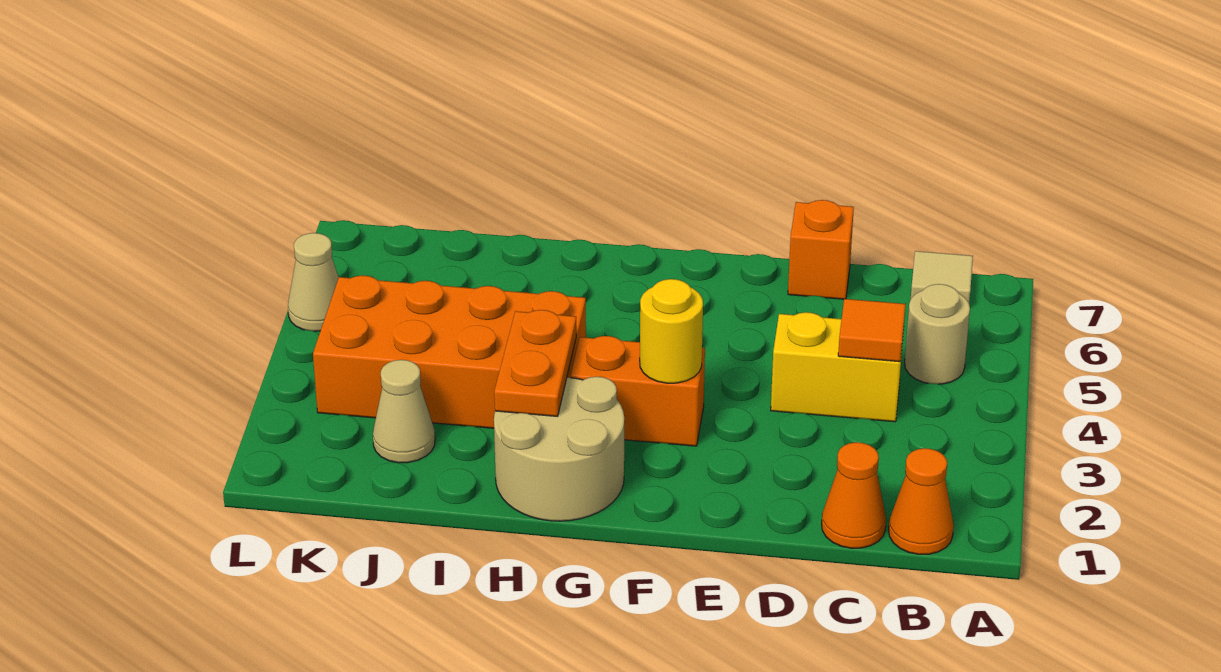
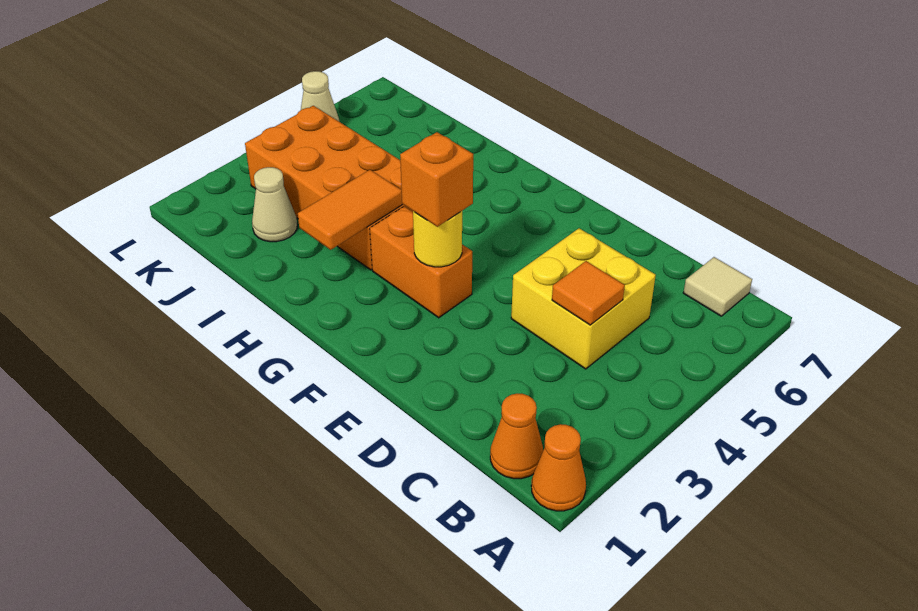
tan 1x1 round brick [905,284,970,384] -> none
orange 1x1 cone [822,442,886,548] -> orange 1x1 cone moved to [531,424,586,511]
yellow 1x2 brick [771,312,904,422] -> yellow 2x2 brick [511,228,656,369]
orange 1x1 brick [788,200,854,299] -> orange 1x1 brick moved to [400,132,473,227]
tan 2x2 round brick [494,377,624,521] -> none
orange 1x2 plate [494,310,576,416] -> orange 1x2 tile [298,170,402,250]

